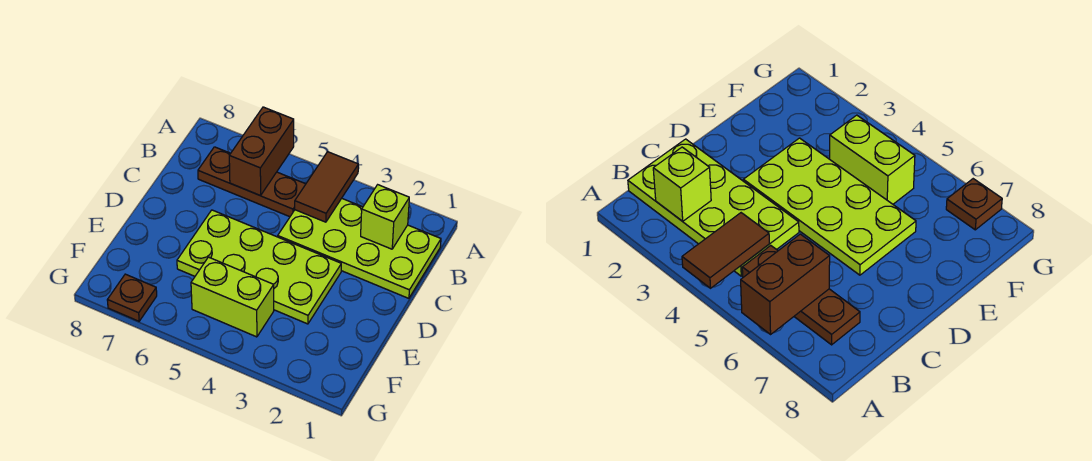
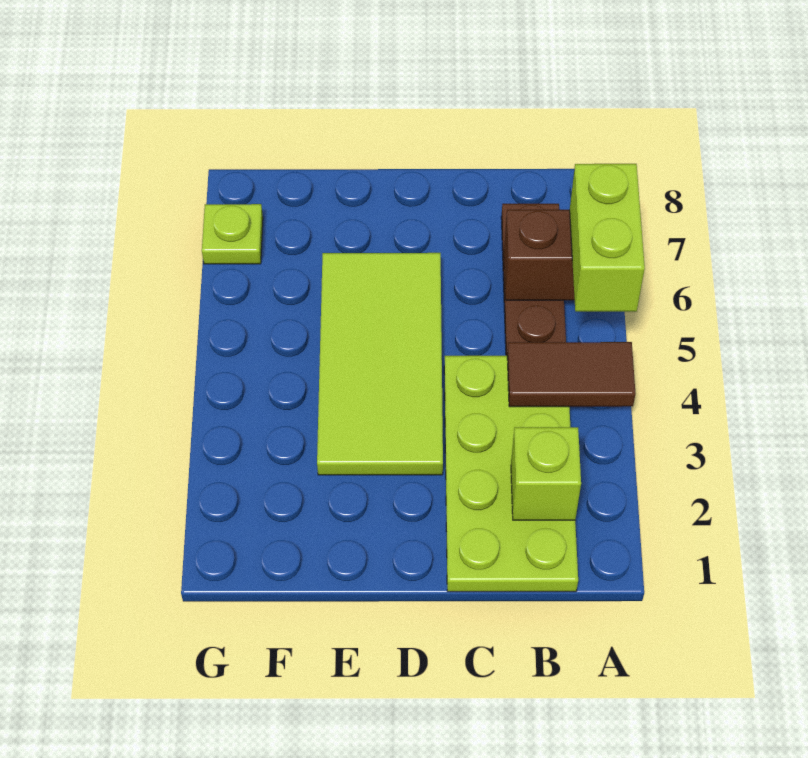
lime 2x4 plate [177,210,341,324] -> lime 2x4 tile [317,253,443,475]
lime 1x2 brick [191,257,274,337] -> lime 1x2 brick moved to [570,164,645,312]
brown 1x1 plate [107,274,157,321] -> lime 1x1 plate [202,204,263,264]

